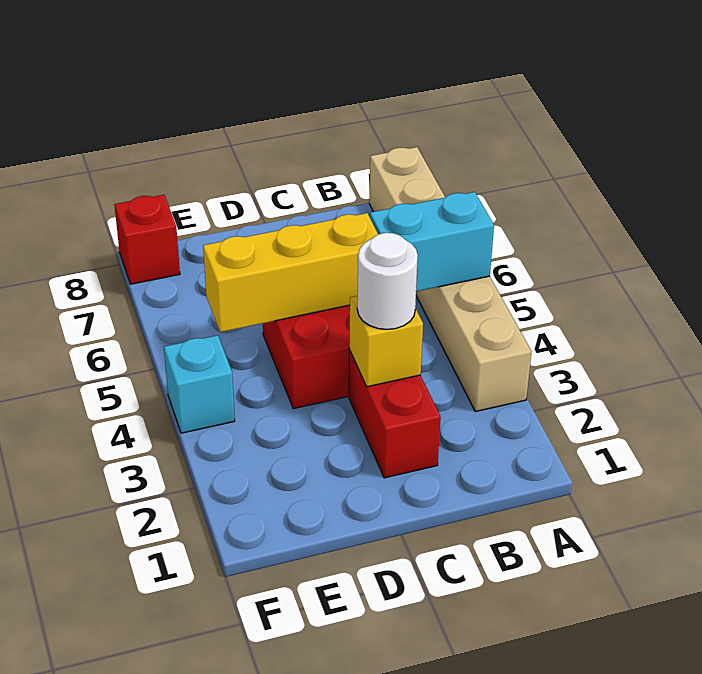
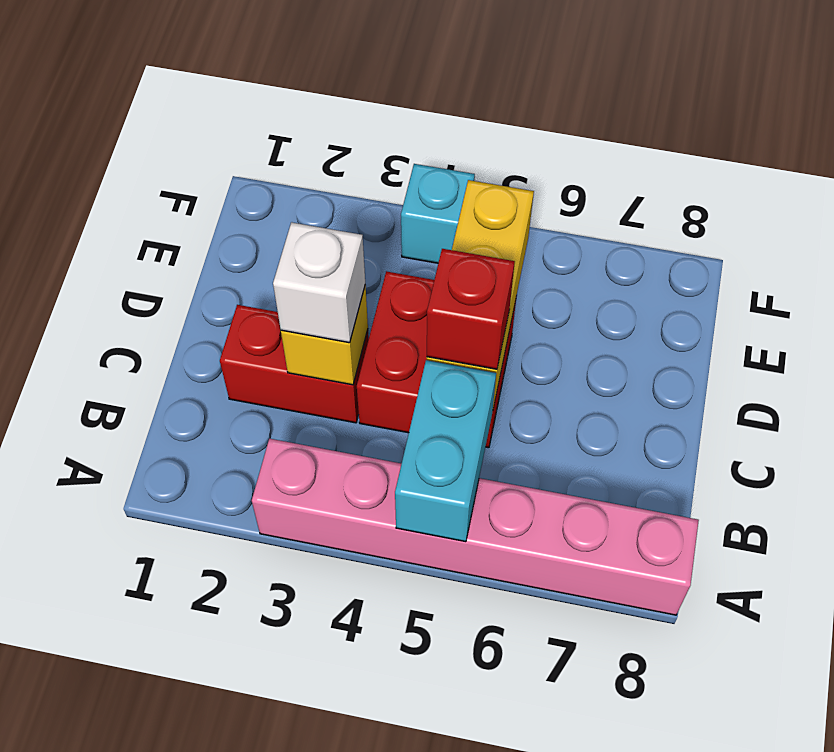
tan 1x6 brick [369,147,532,412] -> pink 1x6 brick [252,439,699,615]
white 1x1 round brick [357,233,418,329] -> white 1x1 brick [273,222,365,343]
red 1x1 brick [114,195,180,284] -> red 1x1 brick moved to [427,249,515,369]

